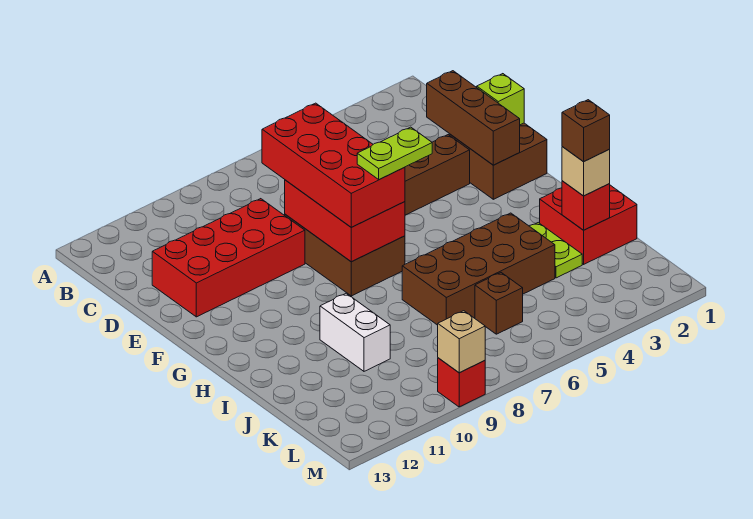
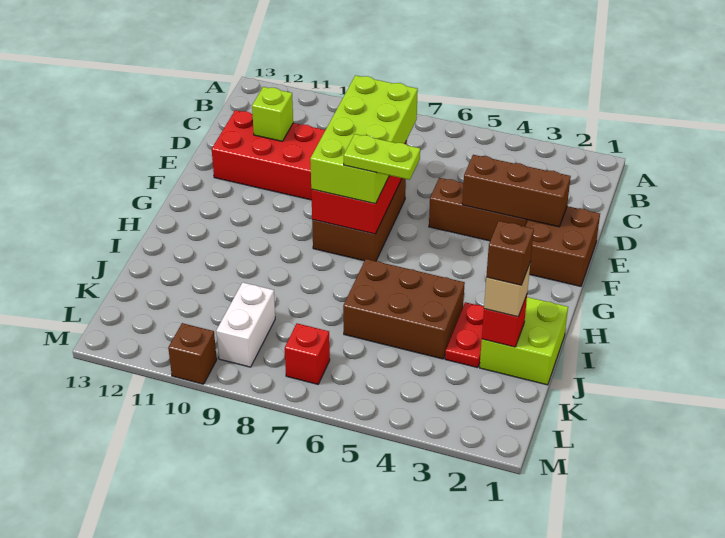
brown 1x3 brick [427,71,520,165] -> brown 1x3 brick turned to [462,155,571,227]
red 2x4 brick [262,103,405,227] -> lime 2x4 brick [310,75,418,204]
lime 1x1 brick [477,74,524,125] -> lime 1x1 brick moved to [252,87,293,141]
red 2x2 brick [540,185,637,264] -> lime 2x2 brick [480,297,568,385]
lime 1x2 plate [530,223,582,278] -> red 1x2 plate [445,302,484,368]
brown 2x4 brick [402,213,555,325] -> brown 2x3 brick [343,259,465,359]
white 1x2 brick [320,293,390,371] -> white 1x2 brick moved to [216,282,275,367]
brown 1x1 brick [475,273,523,334] -> brown 1x1 brick moved to [168,323,217,384]
red 1x1 brick [438,358,485,407] -> red 1x1 brick moved to [285,323,330,384]
tan 1x1 brick [438,311,485,373] -> none

